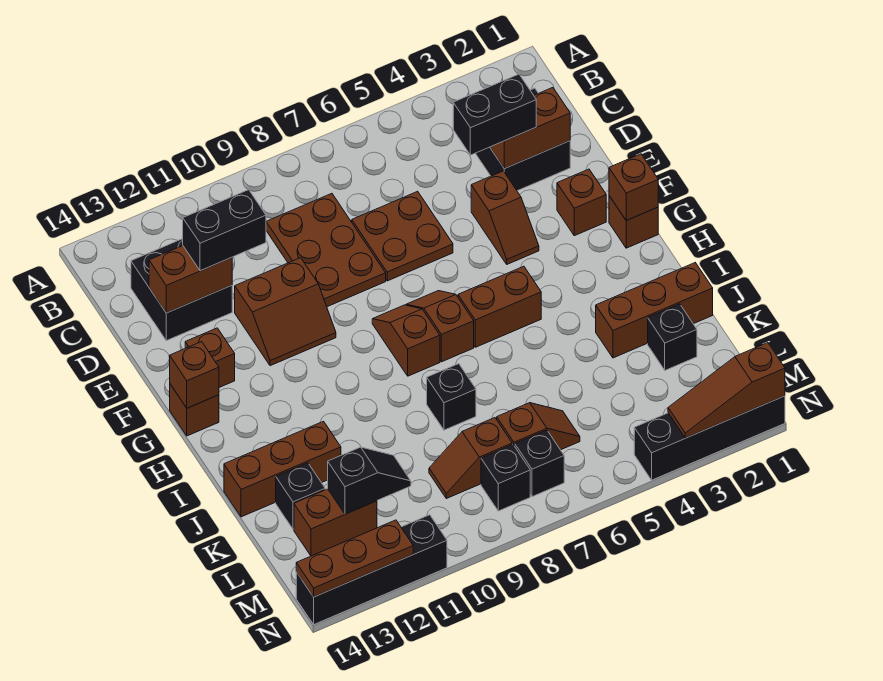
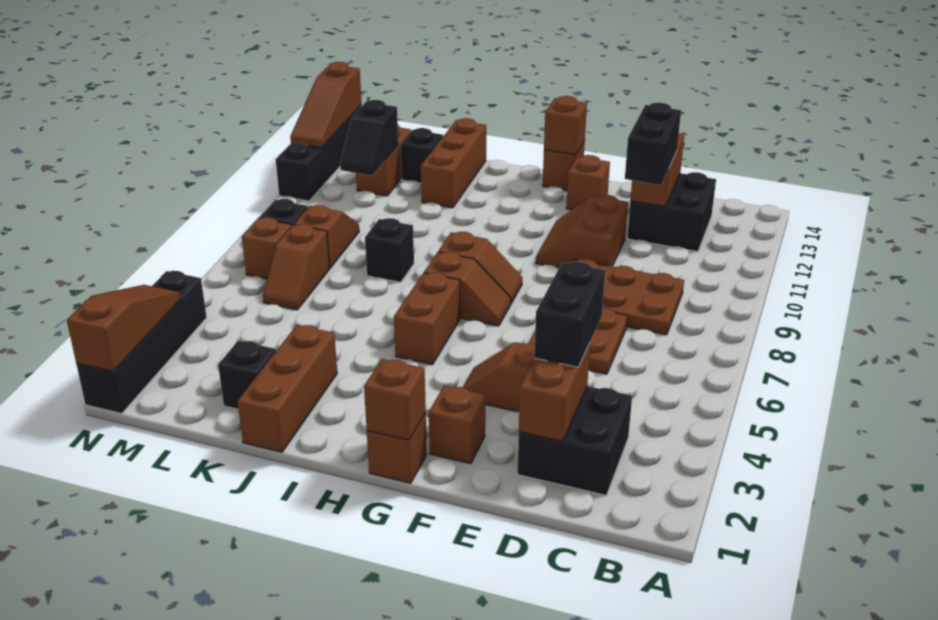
black 1x1 brick [515,430,564,497] -> brown 1x1 brick [242,217,292,279]
brown 1x3 plate [296,520,413,597] -> brown 1x3 slope [290,62,362,148]

